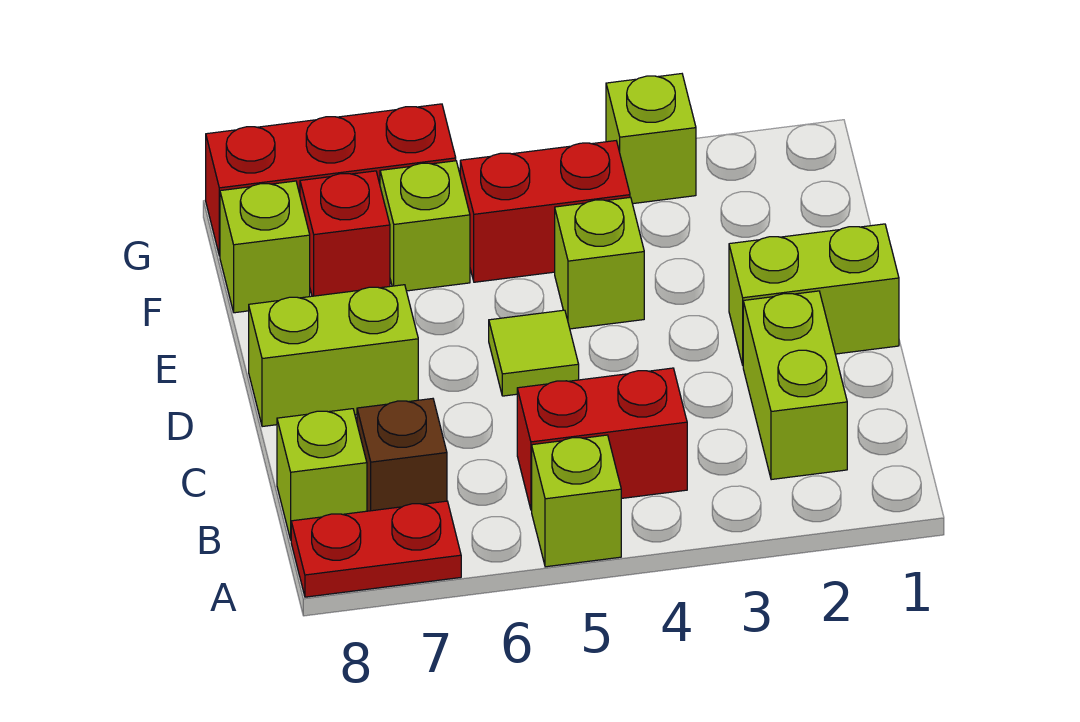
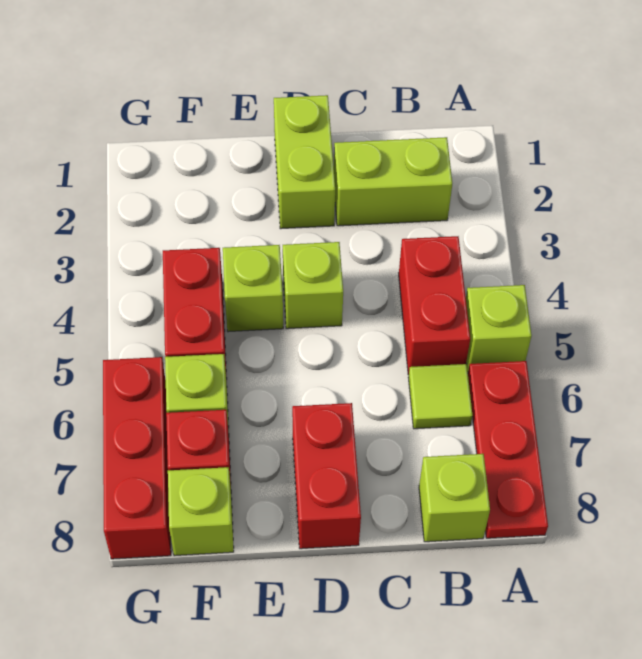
red 1x2 plate [291,501,461,597] -> red 1x3 plate [468,361,548,538]
brown 1x1 brick [357,399,447,511] -> none
lime 1x1 tile [489,310,579,396] -> lime 1x1 tile moved to [408,364,473,429]
lime 1x2 brick [249,285,418,427] -> red 1x2 brick [292,403,361,549]
lime 1x1 brick [606,74,696,204] -> lime 1x1 brick moved to [283,242,343,329]

